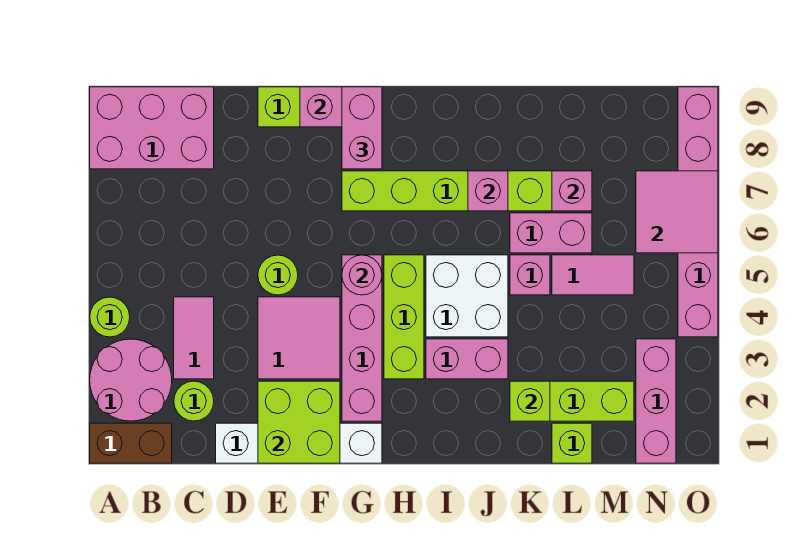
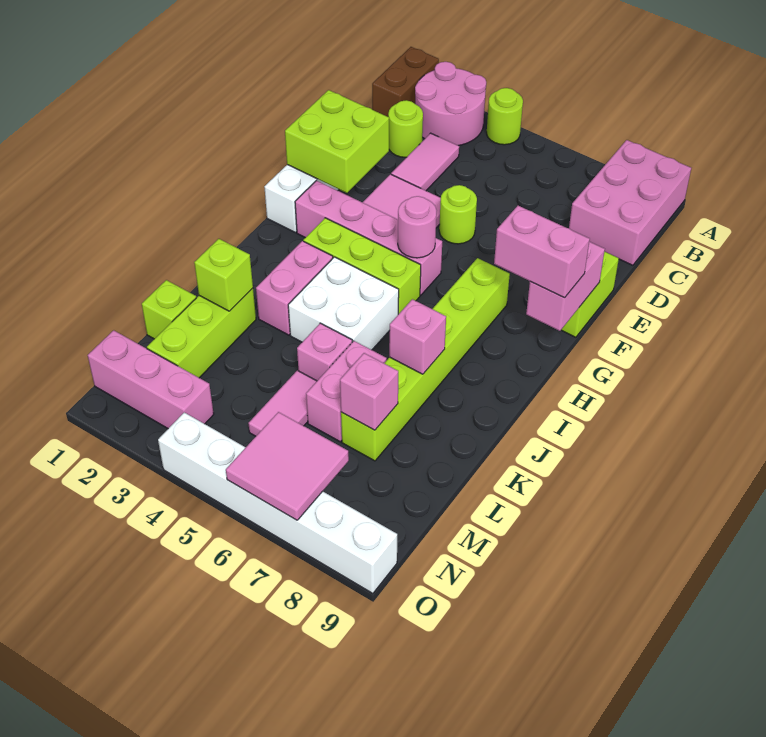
pink 1x2 tile [174,297,214,379] -> pink 1x2 tile turned to [391,133,459,191]
pink 1x6 brick [678,87,718,337] -> white 1x6 brick [158,412,397,593]

